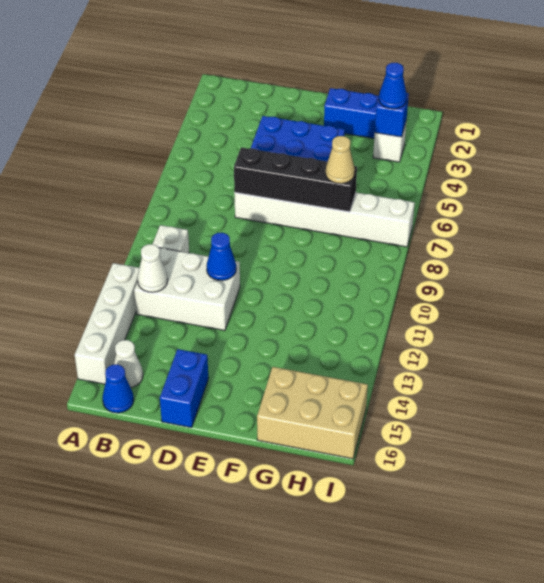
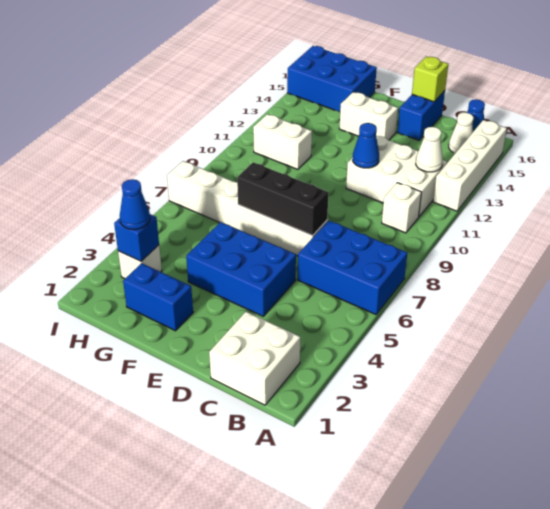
none -> blue 2x3 brick [298,220,407,314]
none -> white 2x2 brick [209,312,300,405]
black 1x4 brick [234,147,357,212] -> black 1x3 brick [237,162,329,236]
none -> lime 1x1 brick [412,57,448,102]
none -> white 1x2 brick [339,92,398,140]
tan 1x1 cone [326,136,355,184] -> none
none -> white 1x2 brick [253,114,312,169]
tan 2x3 brick [257,367,368,459] -> blue 2x3 brick [287,46,377,112]

